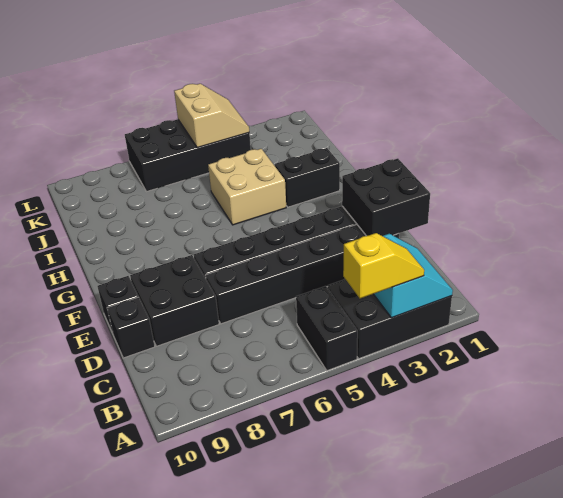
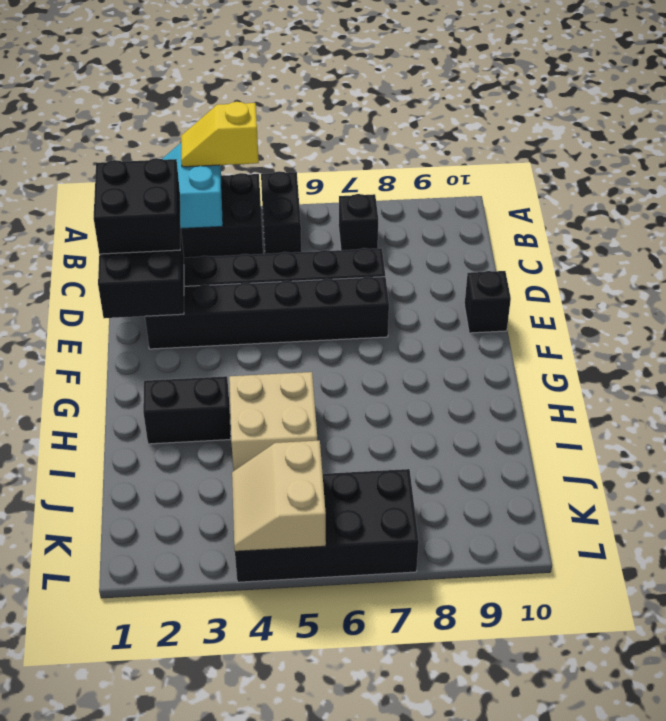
black 2x2 brick [130,255,219,346] -> black 2x2 brick moved to [94,158,180,254]
black 1x1 brick [107,297,155,358] -> black 1x1 brick moved to [339,194,378,250]

